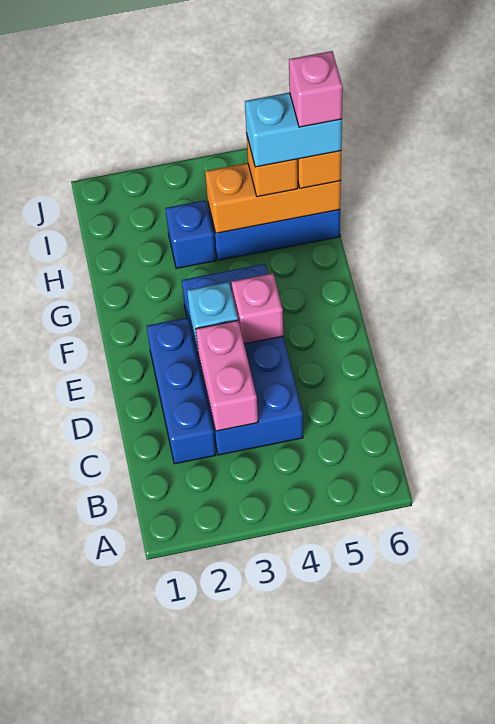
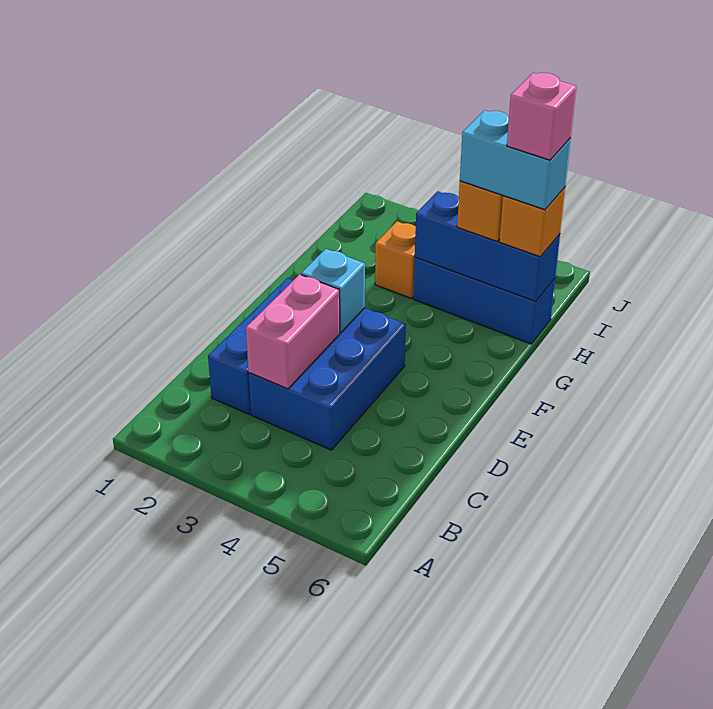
blue 2x4 brick [182,264,303,455] -> blue 2x3 brick [249,308,406,450]
pink 1x1 brick [232,273,283,344] -> none
blue 1x1 brick [165,200,216,268] -> orange 1x1 brick [375,221,416,298]
orange 1x3 brick [205,163,341,233] -> blue 1x3 brick [415,191,560,302]

